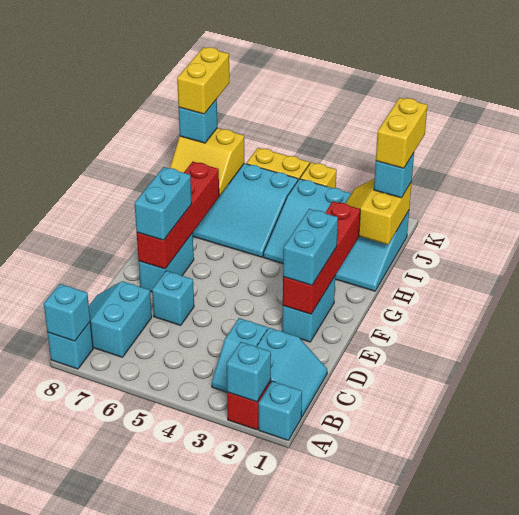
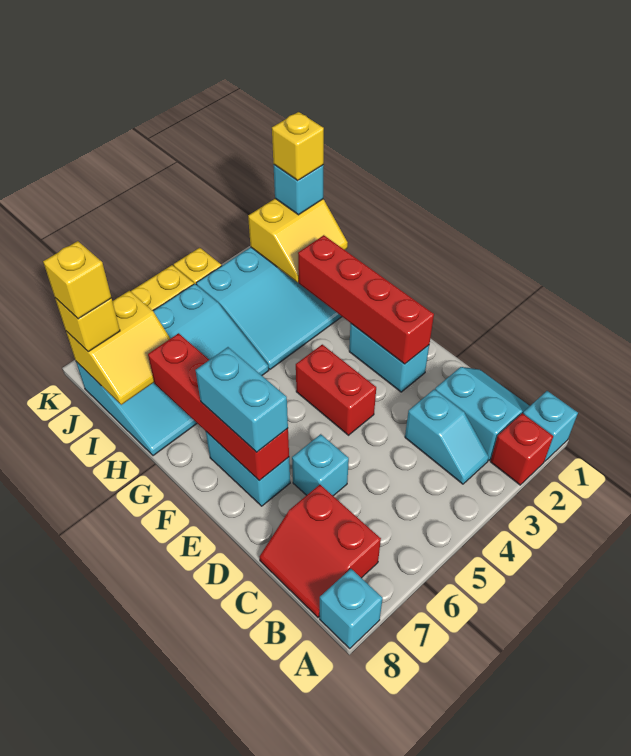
cyan 1x1 brick [227,342,271,402] -> none
cyan 1x1 brick [44,284,90,341] -> none
cyan 2x2 slope [89,281,152,357] -> red 2x2 slope [259,485,381,617]
cyan 1x2 brick [283,209,338,285] -> none
none -> red 1x2 brick [296,345,376,435]
yellow 2x2 slope [345,178,412,245] -> yellow 2x2 slope turned to [248,199,348,282]
yellow 1x2 brick [376,98,427,168] -> yellow 1x1 brick [272,112,324,181]
cyan 1x1 brick [179,99,217,143] -> yellow 1x1 brick [55,298,120,352]
yellow 1x2 brick [177,47,229,114] -> yellow 1x1 brick [43,241,111,319]

